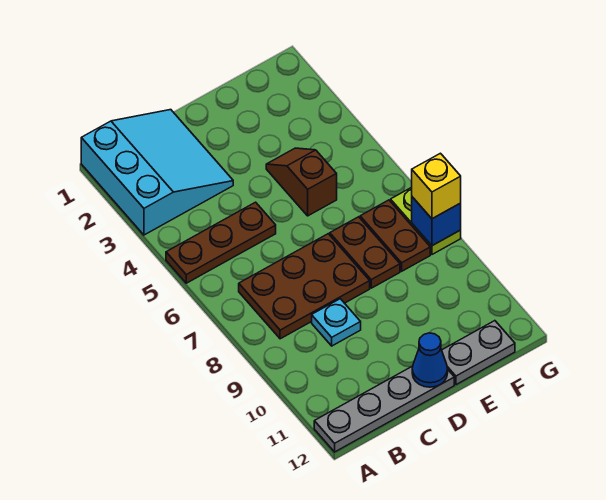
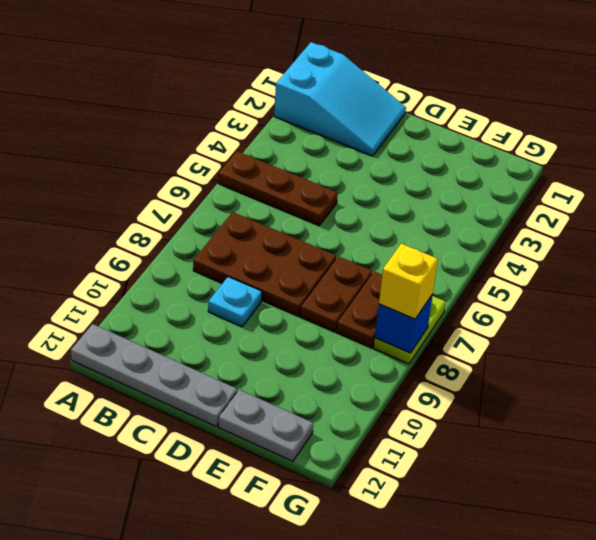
cyan 3x3 slope [81,110,233,235] -> cyan 2x3 slope [274,42,406,156]
blue 1x1 cone [412,333,448,387] -> none
brown 1x2 slope [266,148,337,216] -> none

